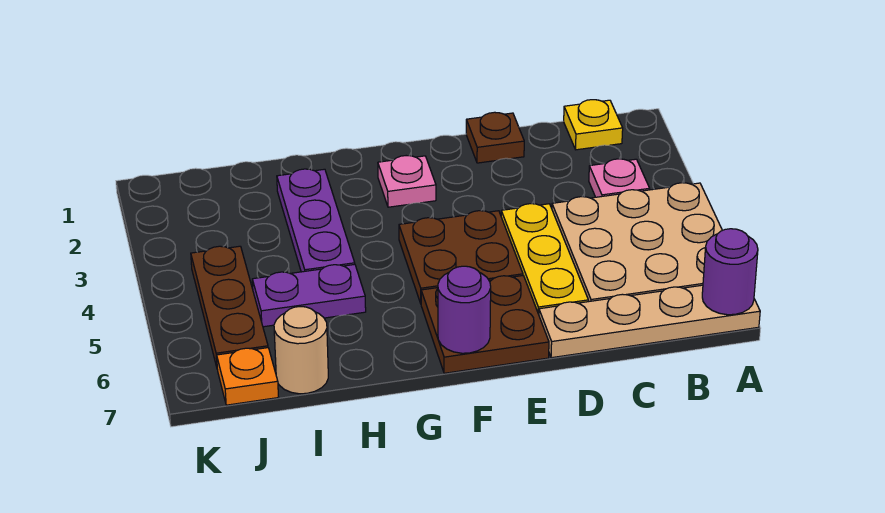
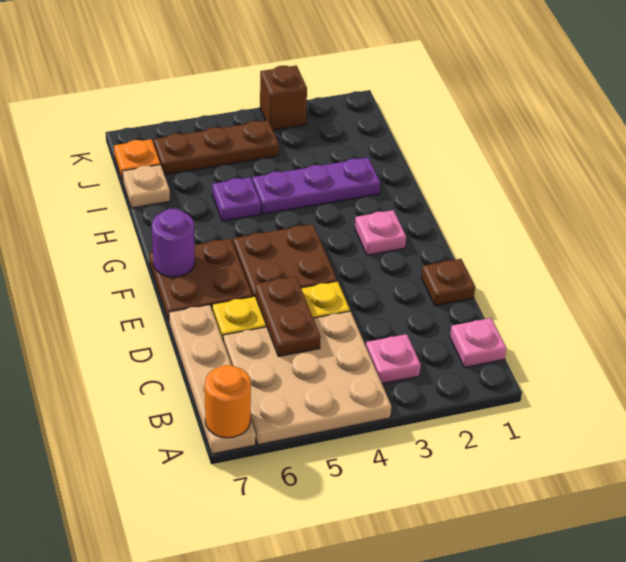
purple 1x1 round brick [702,229,758,315] -> orange 1x1 round brick [205,365,251,438]
yellow 1x1 plate [564,100,623,150] -> pink 1x1 plate [450,318,506,367]
none -> brown 1x2 plate [255,276,321,357]
purple 1x2 plate [252,264,366,327] -> purple 1x1 plate [212,177,261,221]
tan 1x1 round brick [274,307,328,394] -> tan 1x1 plate [122,165,170,208]
none -> brown 1x1 brick [260,66,307,130]

